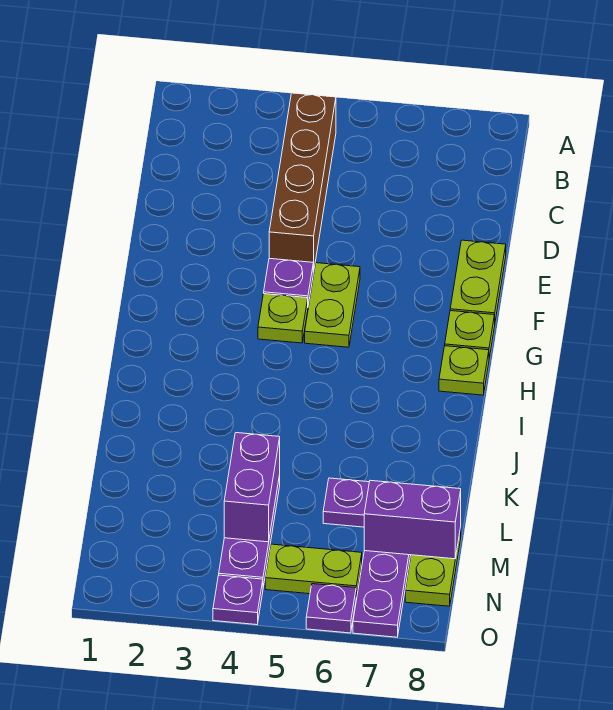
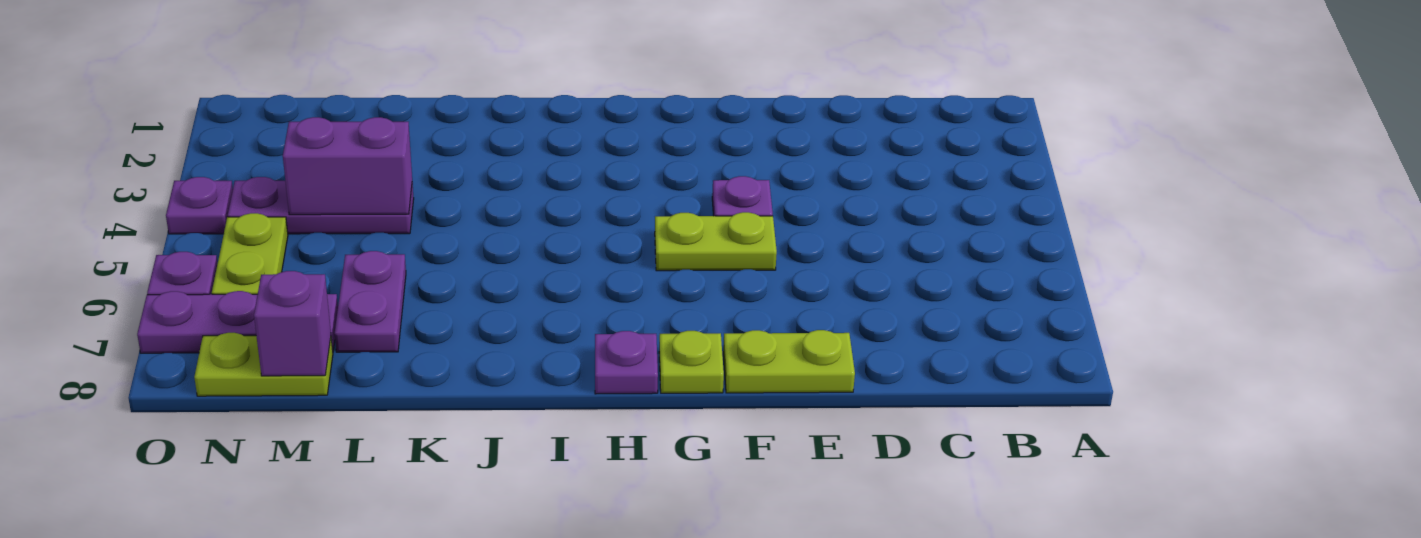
brown 1x4 brick [269,93,336,272] -> none
lime 1x1 plate [258,294,308,343] -> none
lime 1x1 plate [439,346,489,395] -> purple 1x1 plate [595,331,658,394]
purple 1x2 brick [364,480,461,559] -> purple 1x1 brick [254,271,331,376]

